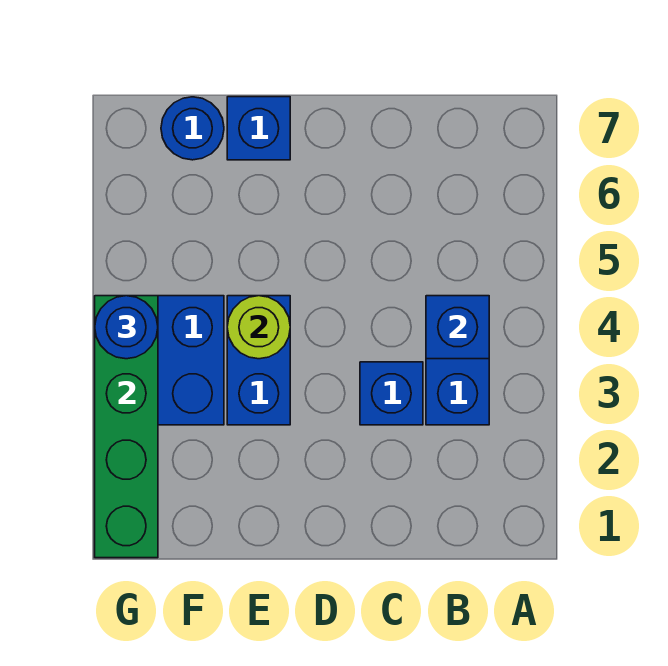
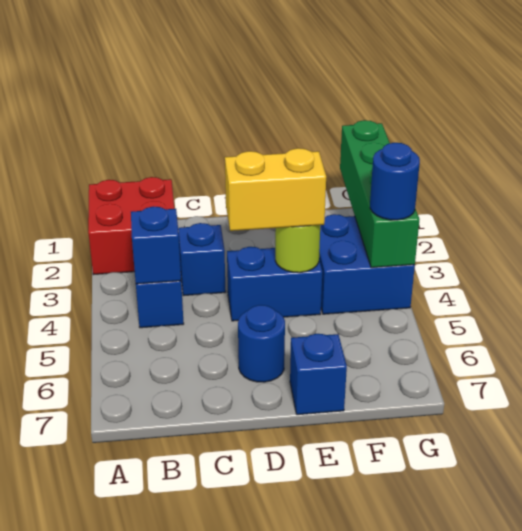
none -> red 2x2 brick [88,177,174,275]
none -> yellow 1x2 brick [225,148,326,231]
blue 1x2 brick [227,296,290,425] -> blue 1x2 brick turned to [227,247,322,321]
blue 1x1 round brick [161,97,224,160] -> blue 1x1 round brick moved to [238,305,285,382]

